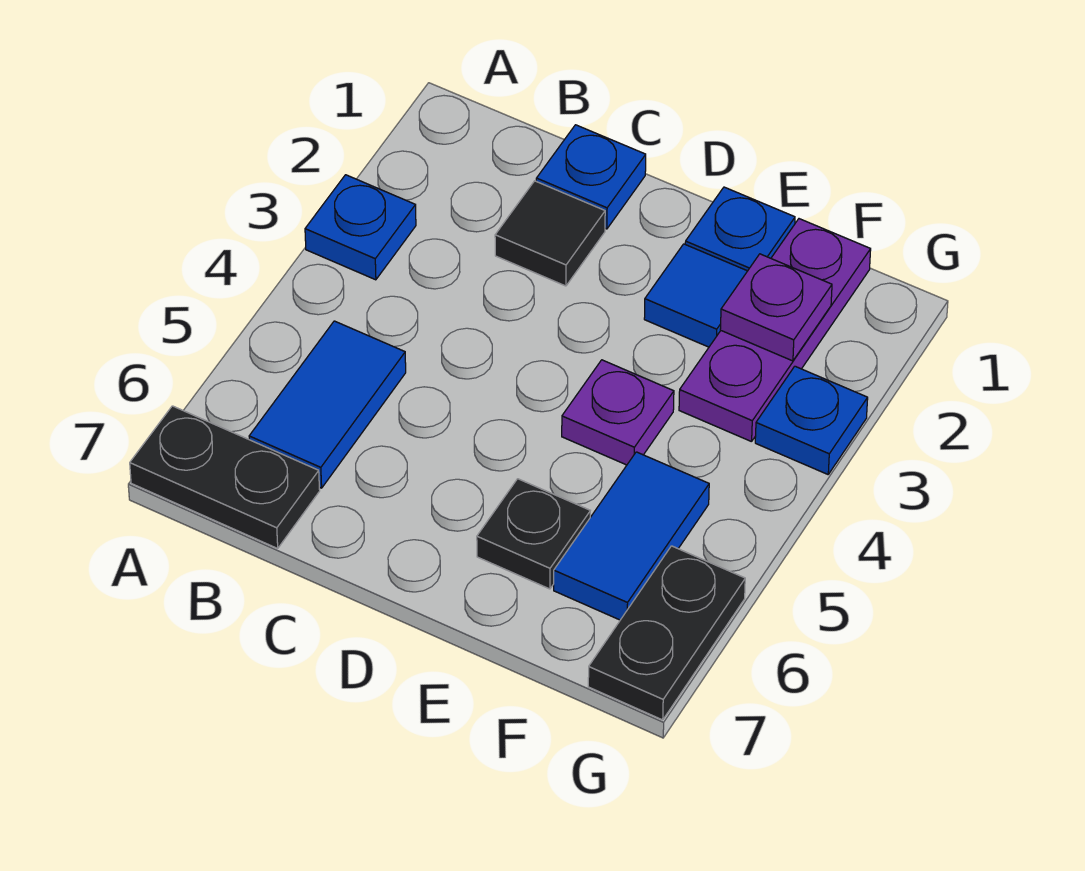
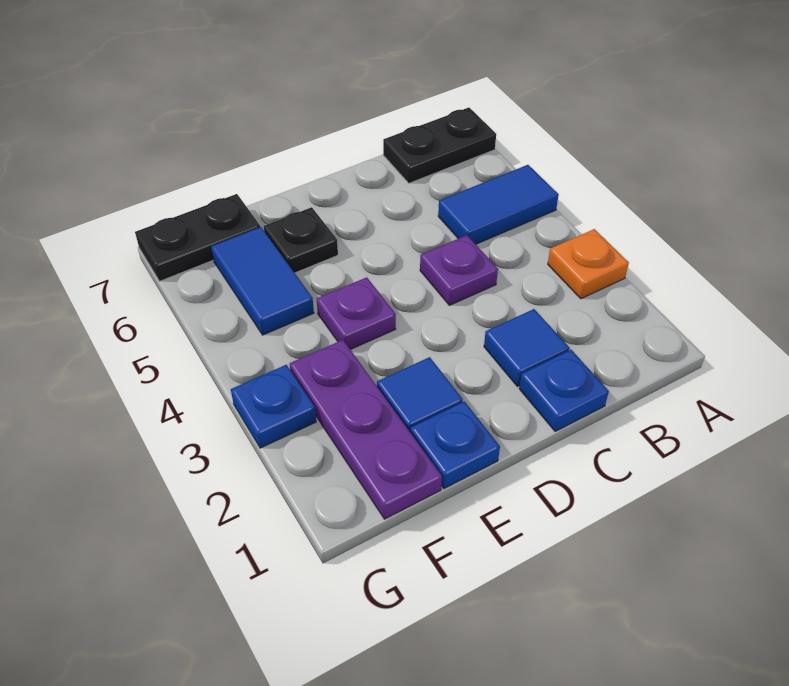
blue 1x1 plate [305,175,416,280] -> orange 1x1 plate [548,229,629,299]
blue 1x2 tile [249,321,406,488] -> blue 1x2 tile turned to [438,165,559,244]
black 1x1 tile [495,181,605,286] -> blue 1x1 tile [484,309,569,387]
purple 1x1 plate [720,254,832,361] -> purple 1x1 plate moved to [420,235,498,305]
black 1x2 plate [588,546,745,720] -> black 1x2 plate turned to [135,194,260,281]

